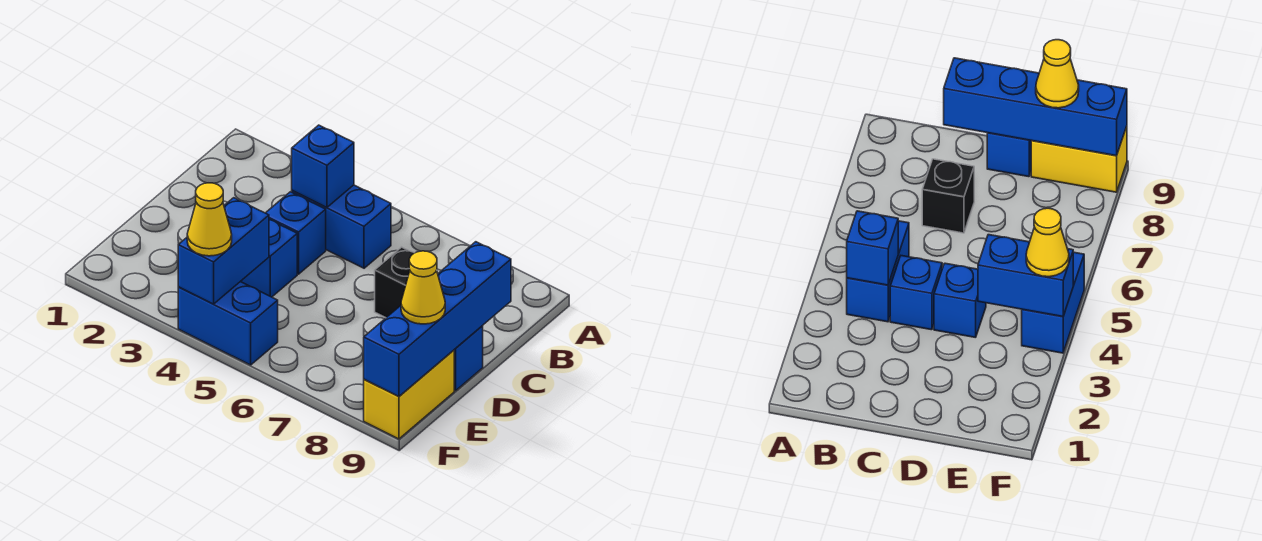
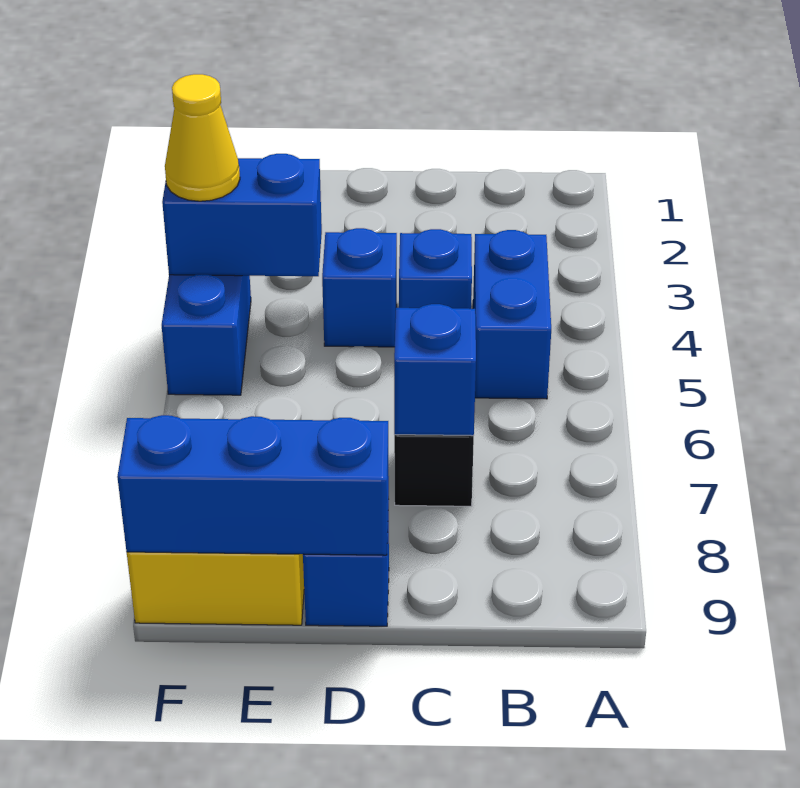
blue 1x1 brick [292,125,354,208] -> blue 1x1 brick moved to [394,304,476,436]
blue 1x4 brick [364,242,511,397] -> blue 1x3 brick [117,415,389,555]
yellow 1x1 cone [401,251,445,324] -> none

